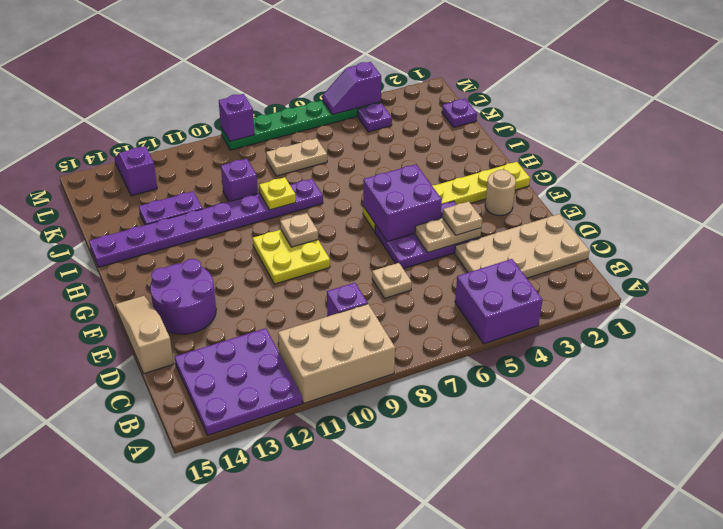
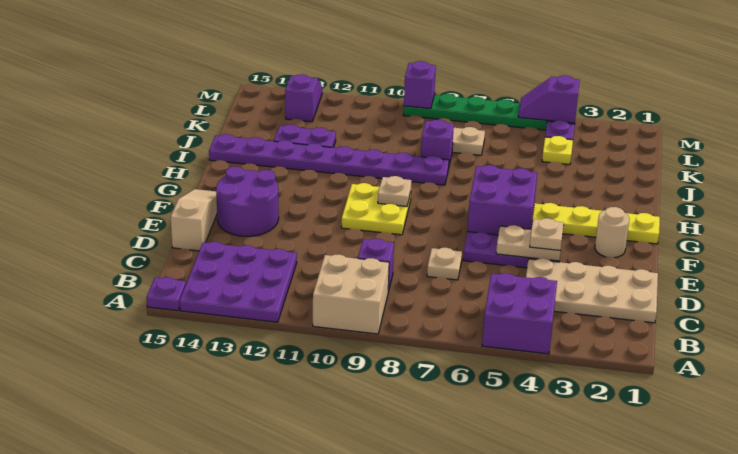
tan 2x3 brick [278,304,395,403] -> tan 2x2 brick [313,254,389,334]
yellow 1x1 plate [259,177,296,210] -> yellow 1x1 plate moved to [542,136,573,165]
purple 1x1 brick [221,159,258,202] -> purple 1x1 brick moved to [421,119,454,165]
purple 1x1 plate [442,99,477,127] -> purple 1x1 plate moved to [147,277,186,311]

